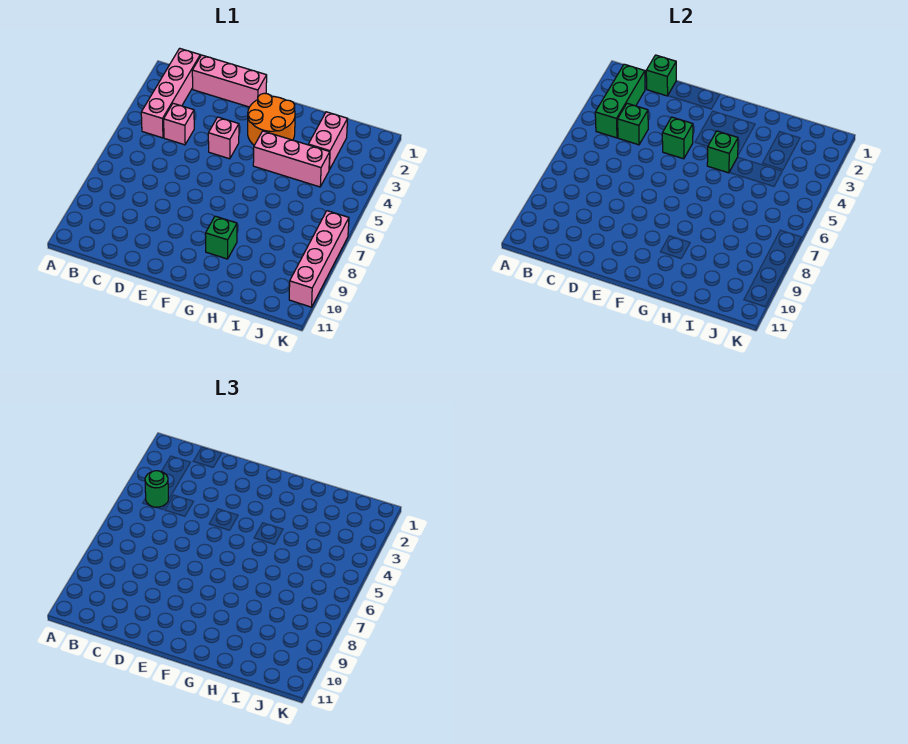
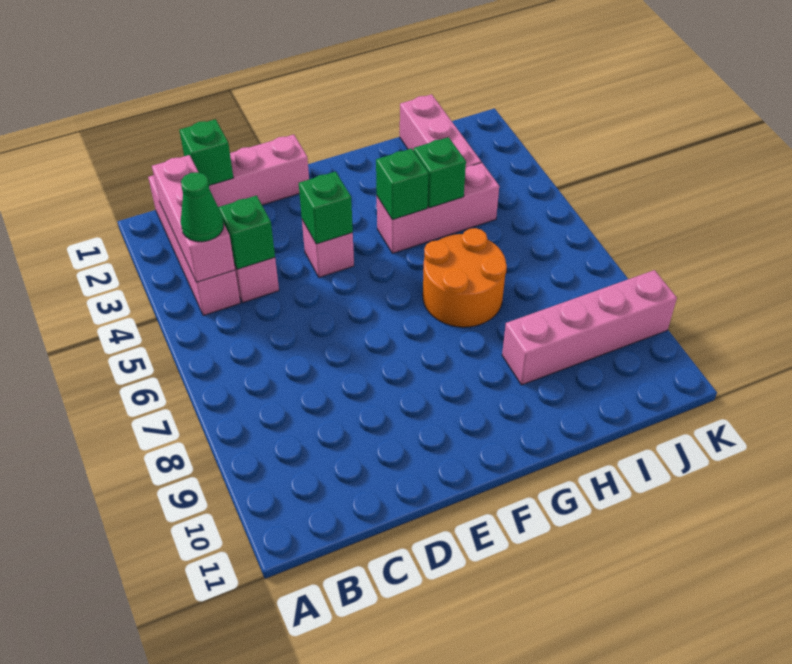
green 1x3 brick [595,64,645,138] -> pink 1x3 brick [152,155,235,282]
green 1x1 round brick [145,471,168,507] -> green 1x1 cone [181,172,224,242]
orange 2x2 round brick [248,93,295,145] -> orange 2x2 round brick moved to [423,228,507,327]
green 1x1 brick [206,216,237,259] -> green 1x1 brick moved to [414,137,466,208]
pink 1x2 brick [308,112,347,170] -> pink 1x3 brick [400,94,481,167]
pink 1x4 brick [289,211,349,307] -> pink 1x4 brick turned to [502,270,677,385]

